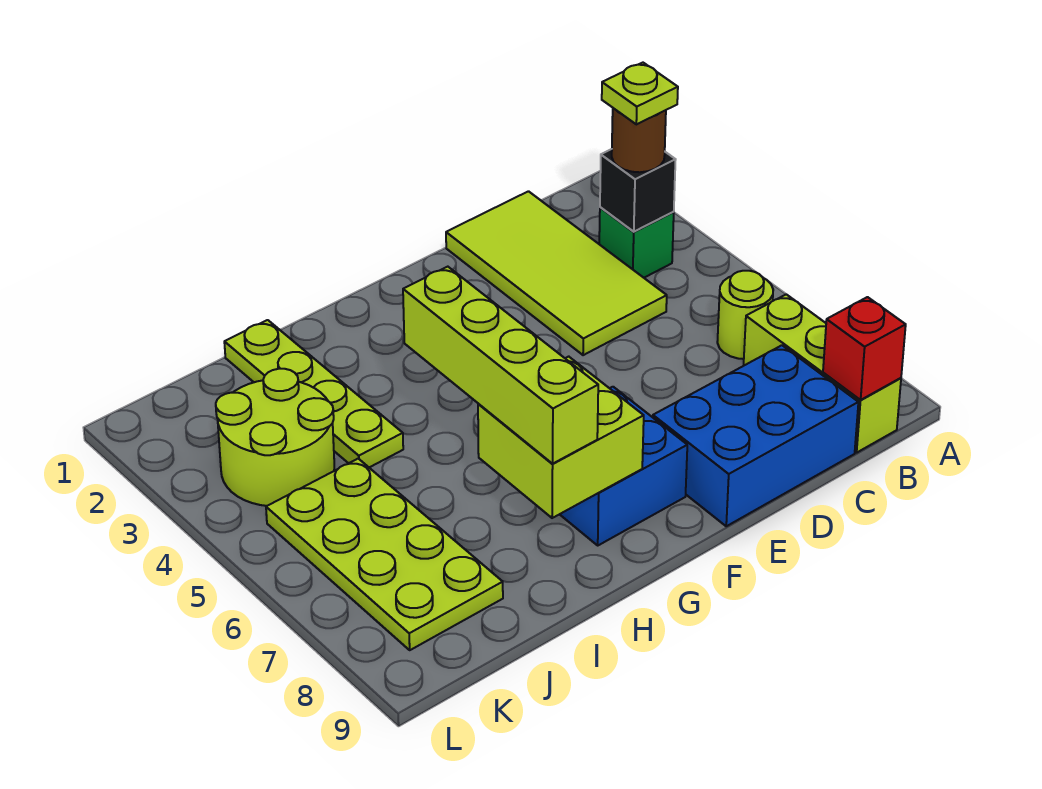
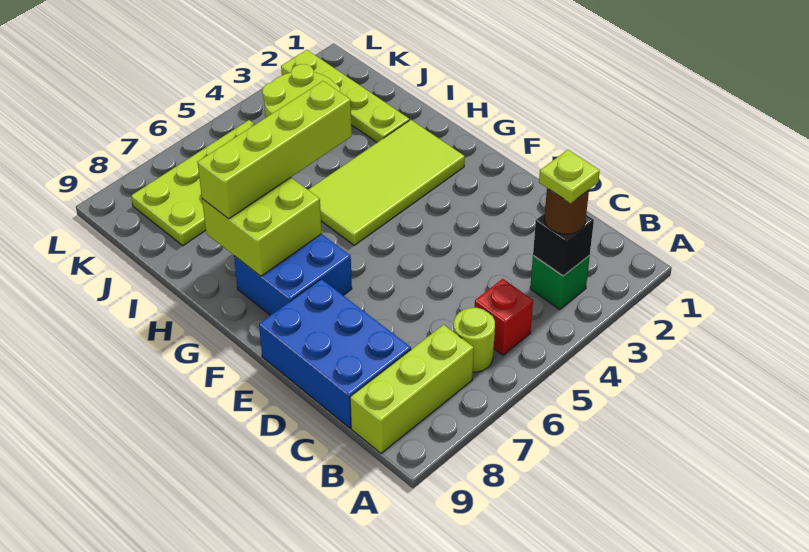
red 1x1 brick [823,297,906,400] -> red 1x1 brick moved to [475,279,533,355]
lime 2x4 tile [446,191,667,355] -> lime 2x4 tile moved to [308,120,465,245]
lime 1x4 plate [224,320,403,467] -> lime 1x4 plate turned to [281,50,409,142]

